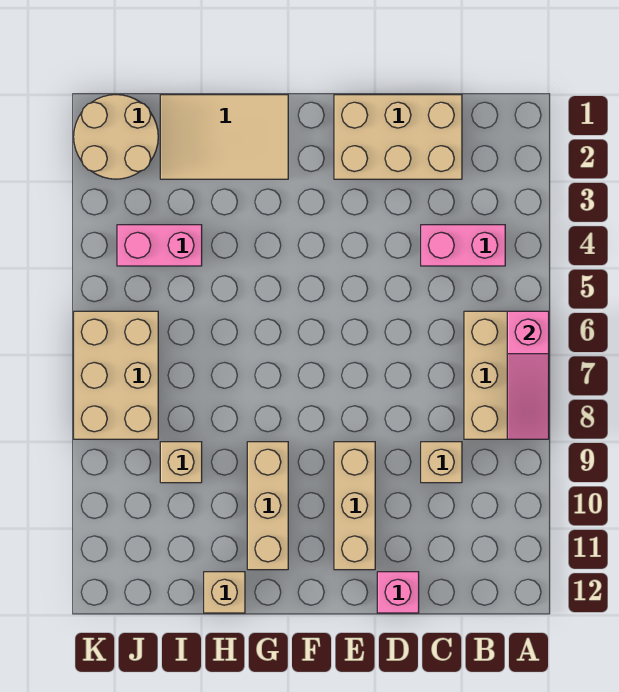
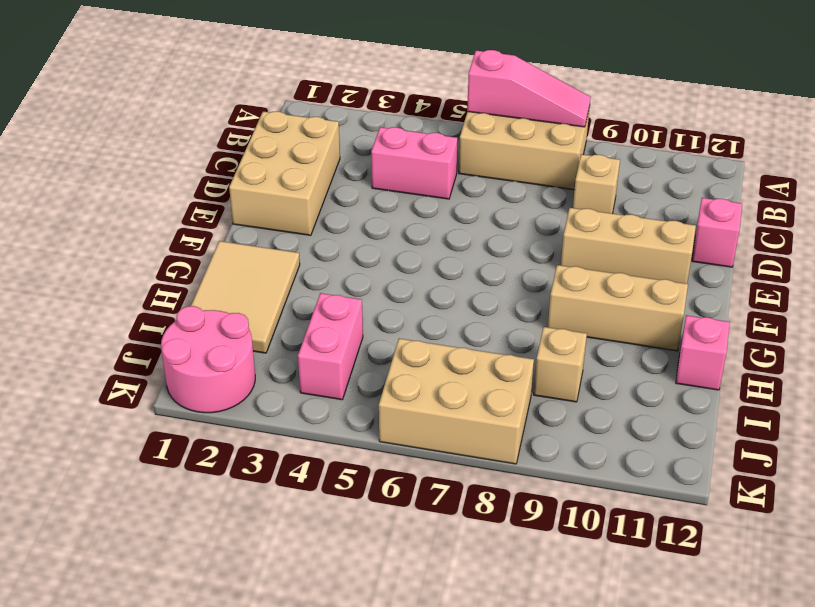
pink 1x2 brick [421,225,505,266] -> pink 1x2 brick turned to [371,127,457,199]
tan 1x1 brick [204,572,245,613] -> pink 1x1 brick [676,315,730,390]
tan 2x2 round brick [74,95,158,179] -> pink 2x2 round brick [161,306,255,413]

